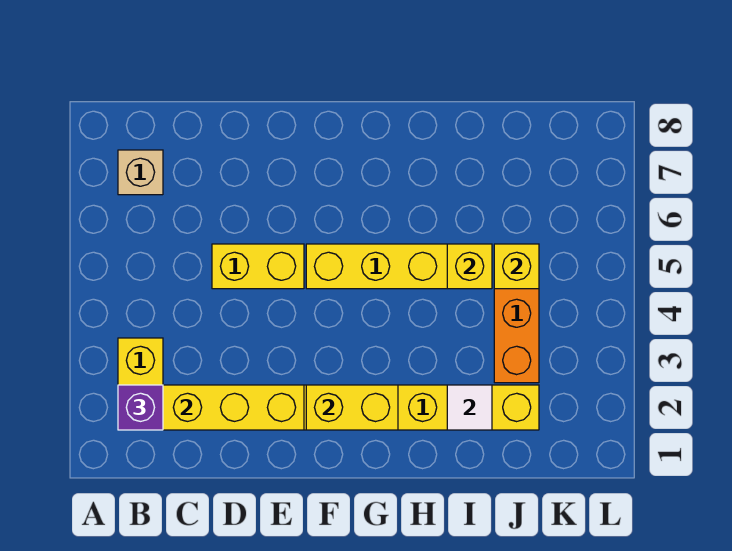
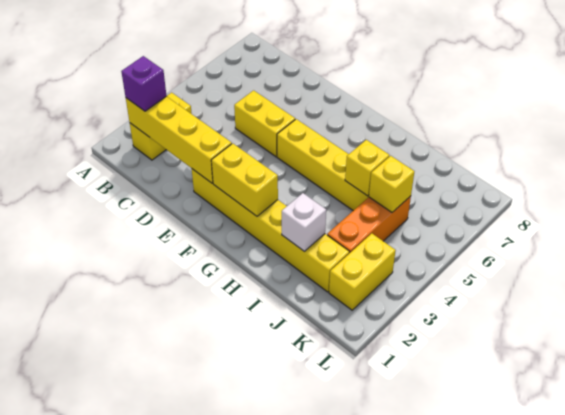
tan 1x1 brick [118,150,163,195] -> none
white 1x1 tile [447,385,492,430] -> white 1x1 brick [282,193,326,251]
none -> yellow 1x2 brick [329,233,396,310]

